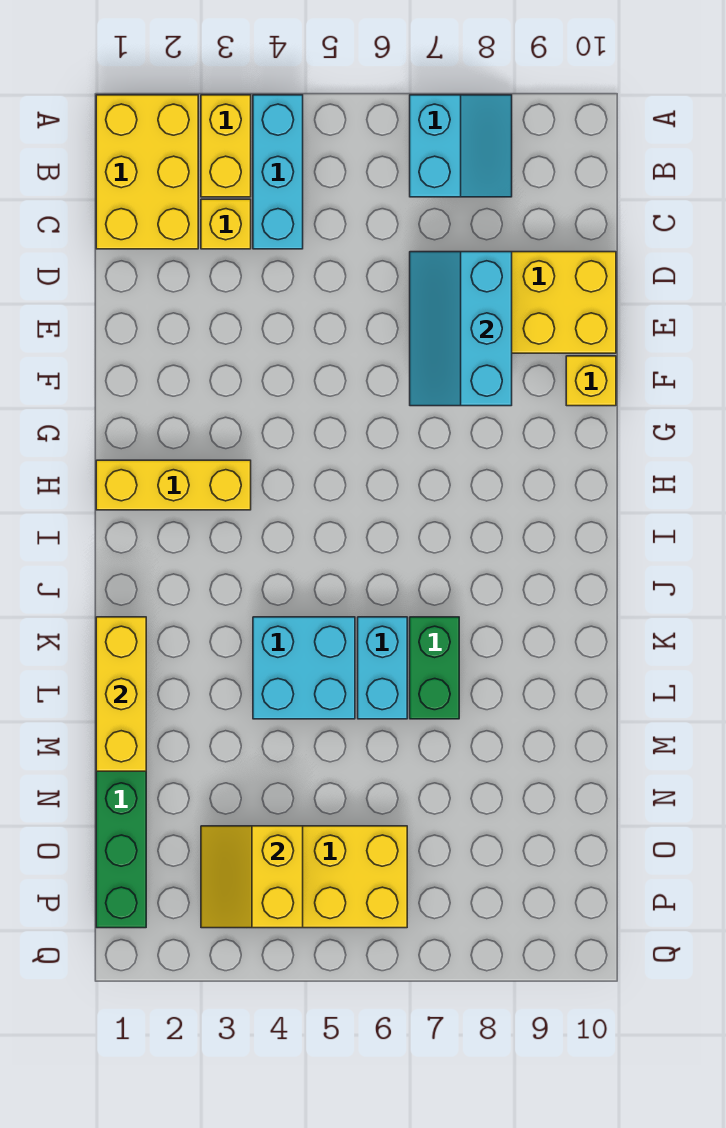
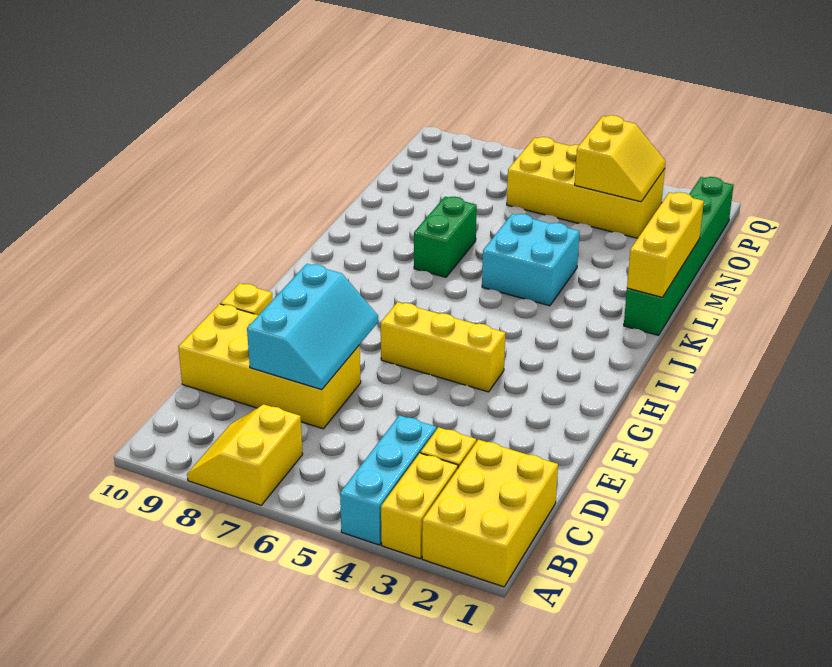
cyan 2x2 slope [410,95,512,197] -> yellow 2x2 slope [187,404,303,505]
yellow 1x3 brick [96,460,251,510] -> yellow 1x3 brick moved to [381,302,505,392]
cyan 1x2 brick [358,617,407,719] -> none

